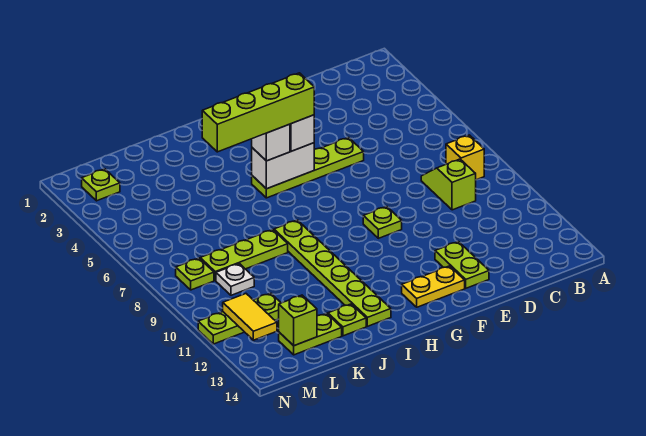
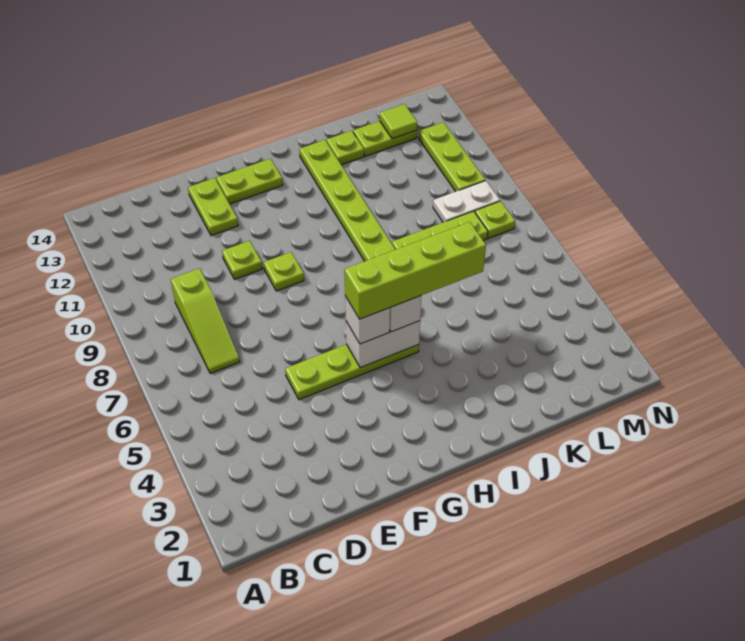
yellow 1x1 brick [446,135,484,180] -> none
lime 1x2 slope [421,159,476,210] -> lime 1x3 slope [170,268,240,374]
yellow 1x2 plate [402,266,465,307] -> lime 1x2 plate [216,159,283,204]
white 1x1 plate [216,263,254,295] -> white 1x2 plate [433,181,500,222]
lime 1x3 plate [198,293,281,344] -> lime 1x3 plate turned to [419,122,485,192]
lime 1x1 brick [279,295,317,346] -> lime 1x1 tile [380,104,417,139]
lime 1x1 plate [82,169,120,201] -> lime 1x1 plate moved to [222,241,262,279]
yellow 1x2 tile [223,294,277,340] -> none

